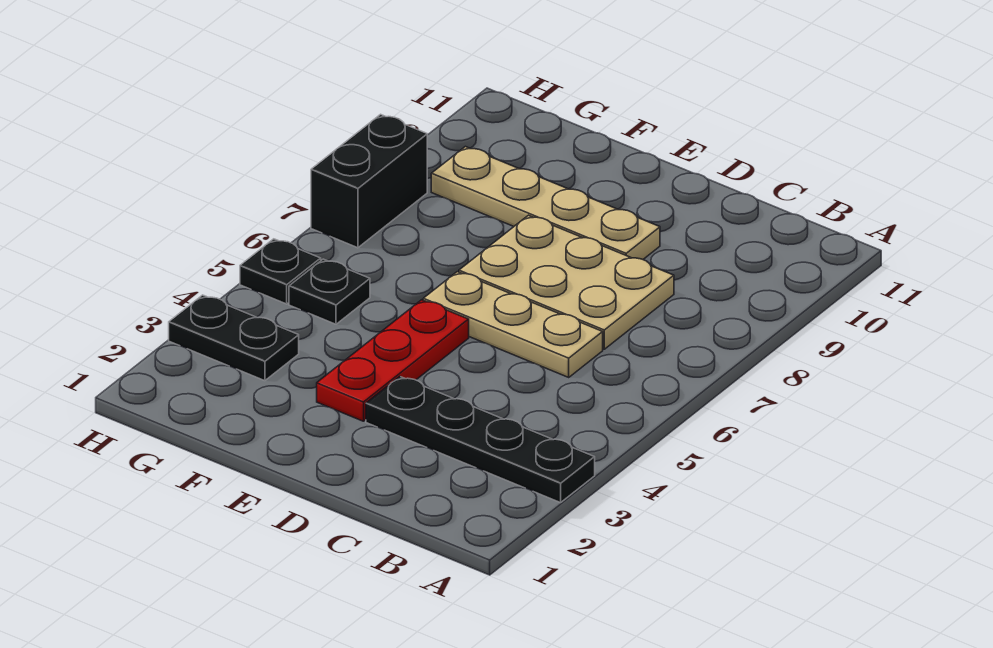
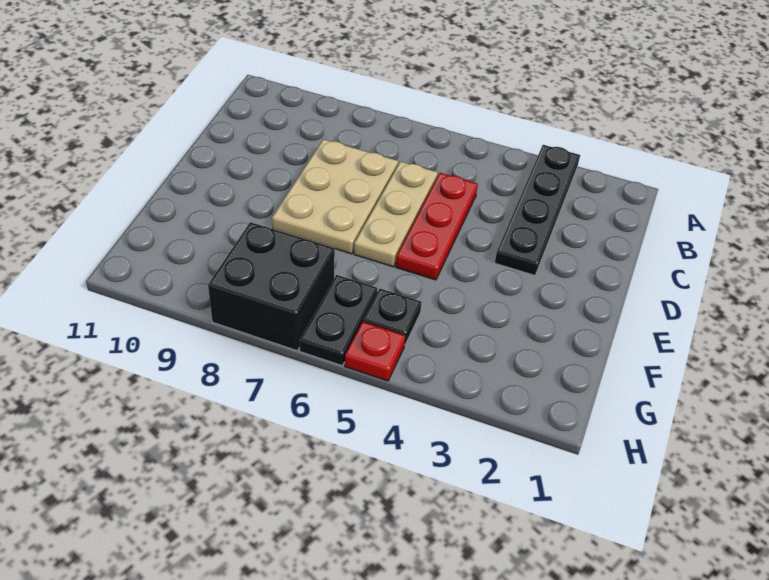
tan 1x4 plate [431,147,660,259] -> none
red 1x3 plate [317,300,469,421] -> red 1x3 plate turned to [396,173,478,280]
black 1x2 plate [169,295,299,381] -> black 1x2 plate moved to [299,275,377,366]
black 1x1 plate [240,239,321,304] -> red 1x1 plate [345,322,405,381]
black 1x2 brick [311,114,427,248] -> black 2x2 brick [208,222,335,351]

